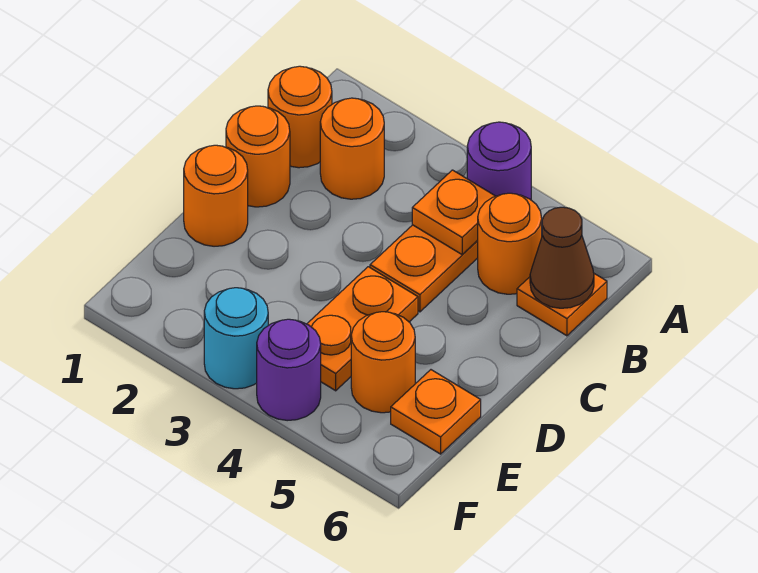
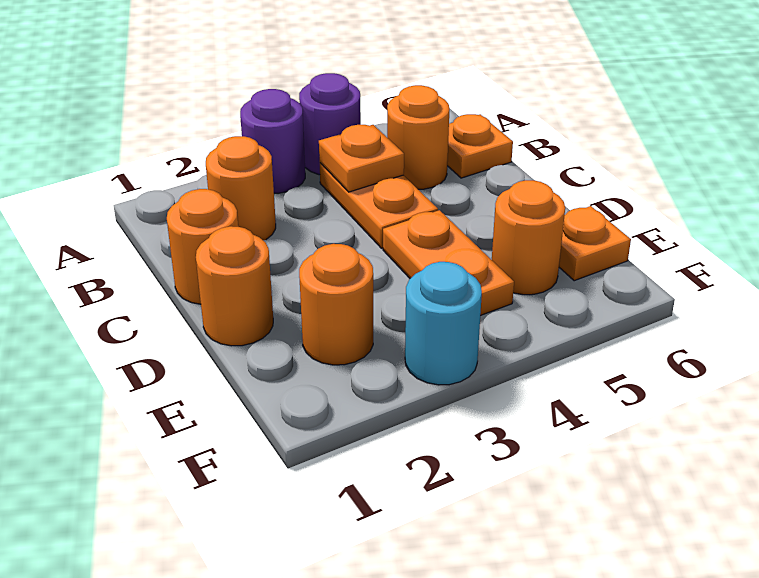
orange 1x1 round brick [268,66,332,168] -> orange 1x1 round brick moved to [299,244,373,365]
brown 1x1 cone [530,207,594,308] -> none
purple 1x1 round brick [257,319,321,421] -> purple 1x1 round brick moved to [240,89,305,193]

